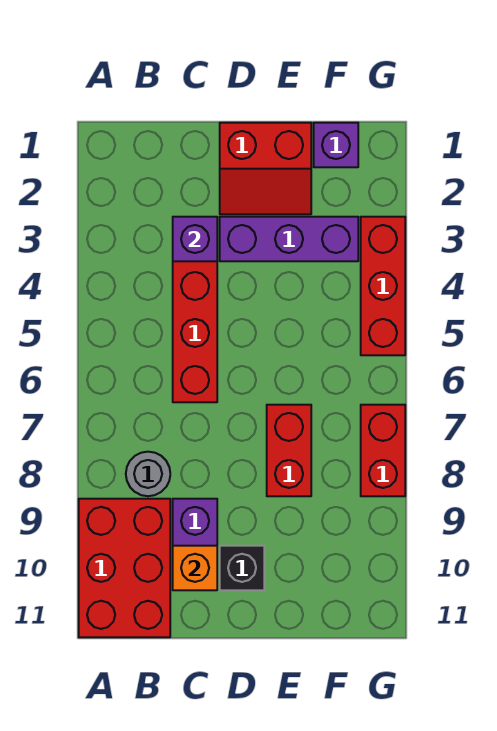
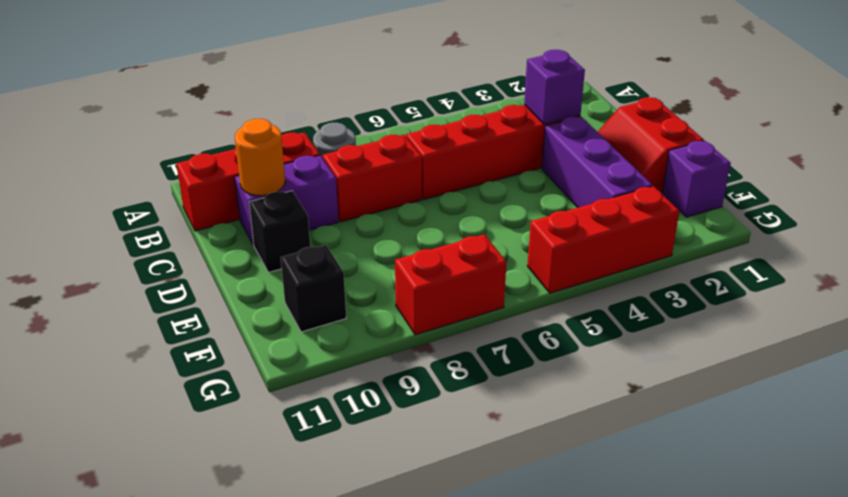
red 2x3 brick [79,499,170,637] -> red 1x3 brick [176,133,320,231]
orange 1x1 brick [173,546,217,590] -> orange 1x1 round brick [235,119,285,196]
red 1x2 brick [267,405,311,496] -> red 1x2 brick moved to [323,135,422,222]
none -> black 1x1 brick [281,245,346,332]

